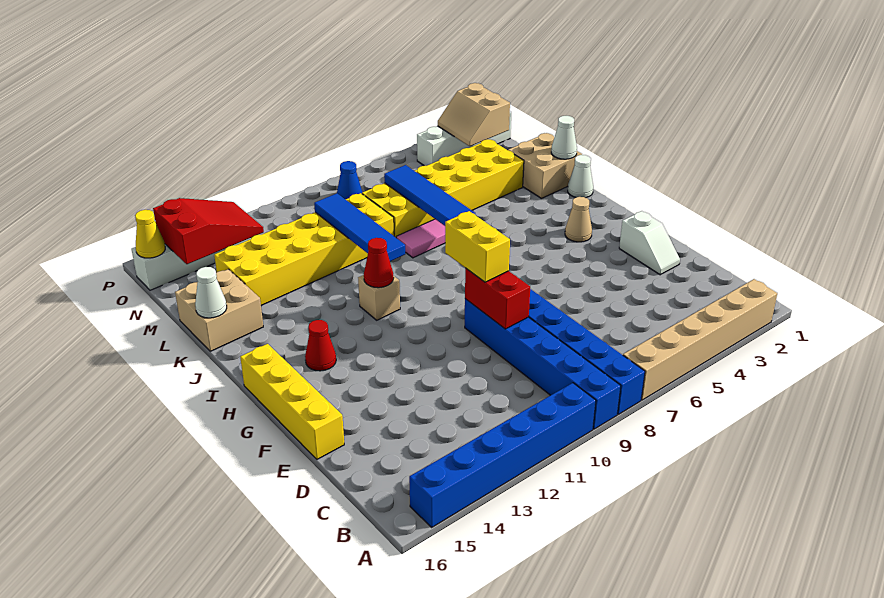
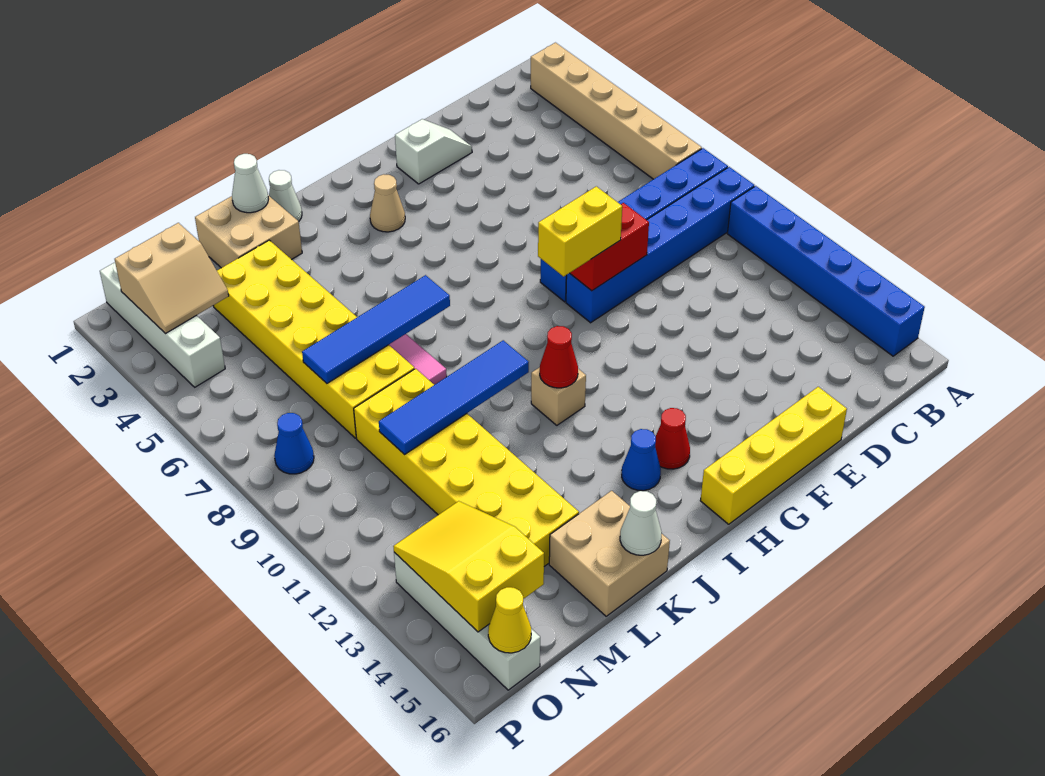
none -> blue 1x1 cone [622,429,661,491]
red 2x3 slope [153,198,264,264] -> yellow 2x3 slope [393,501,544,632]

